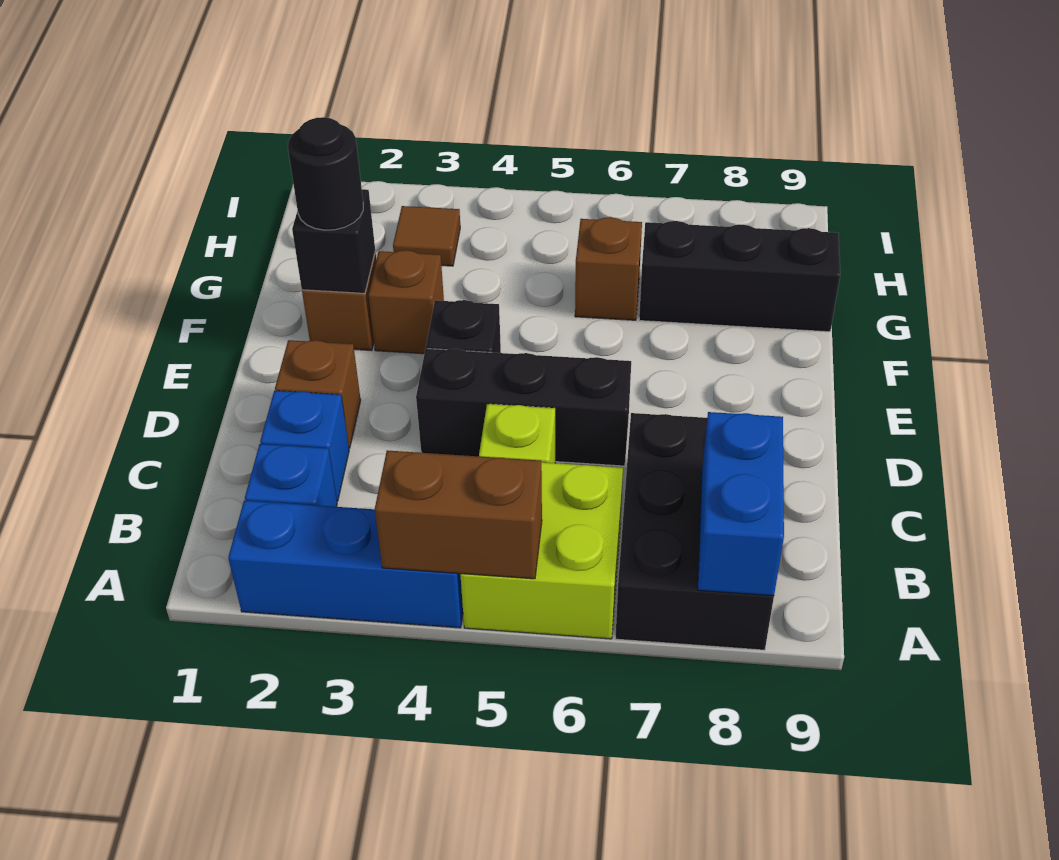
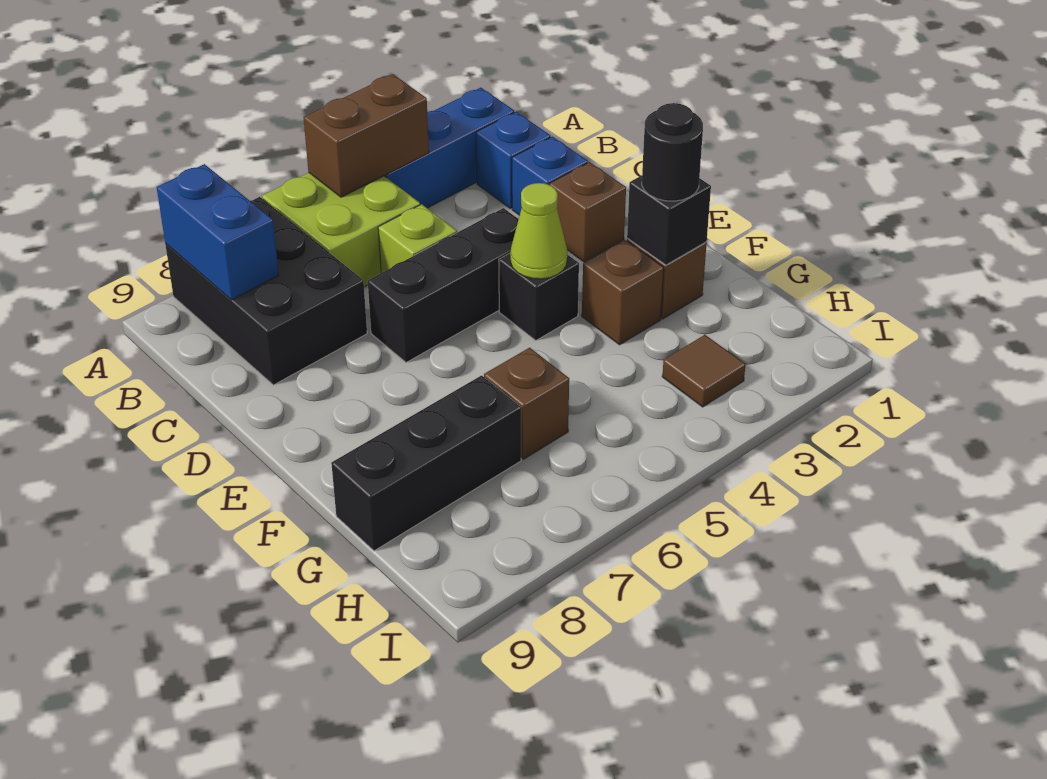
none -> lime 1x1 cone [510,183,567,279]

